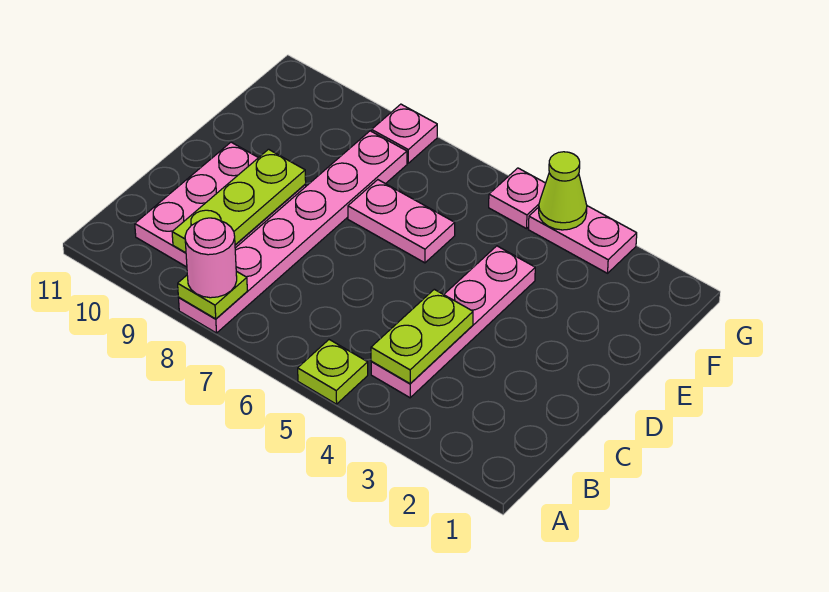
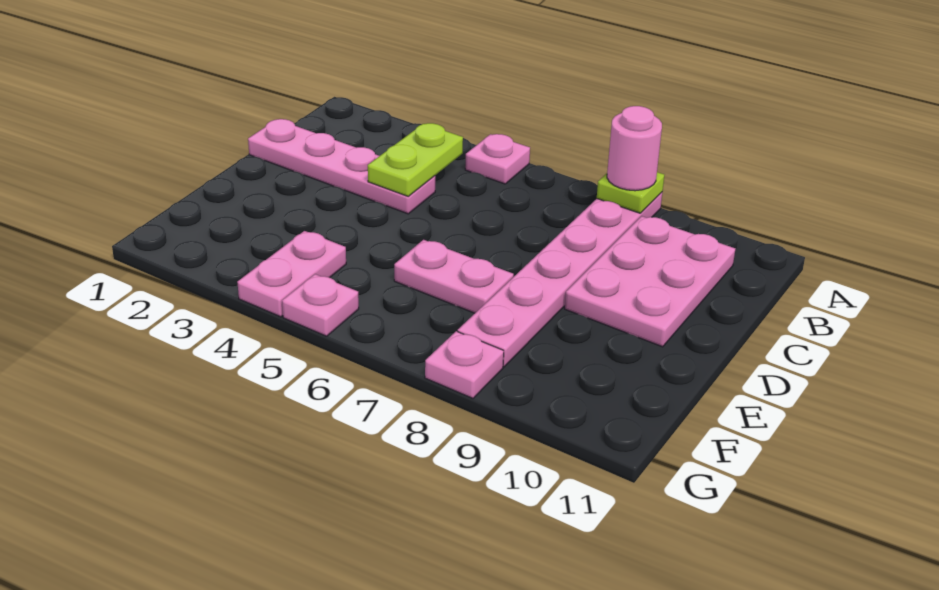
lime 1x1 plate [298,340,368,404] -> pink 1x1 plate [465,134,530,184]
pink 1x4 plate [371,246,535,398] -> pink 1x4 plate turned to [248,119,435,214]
lime 1x3 plate [172,149,306,253] -> none
pink 1x2 plate [529,206,637,273] -> pink 1x2 plate turned to [237,231,346,317]
lime 1x1 cone [539,152,587,230] -> none

